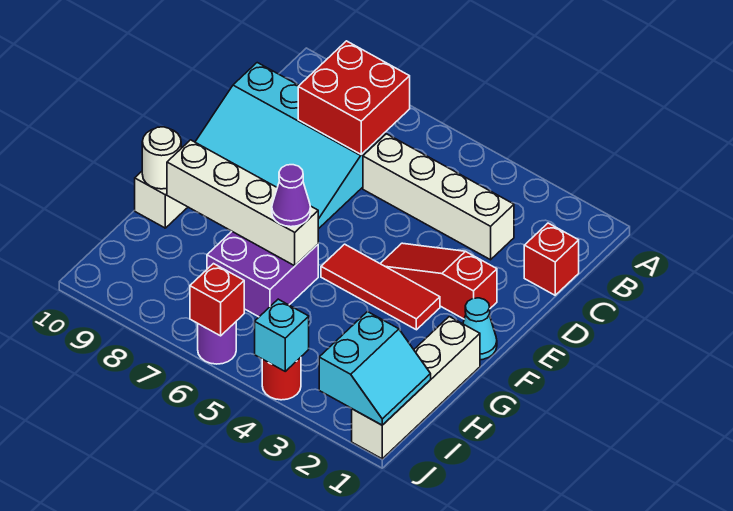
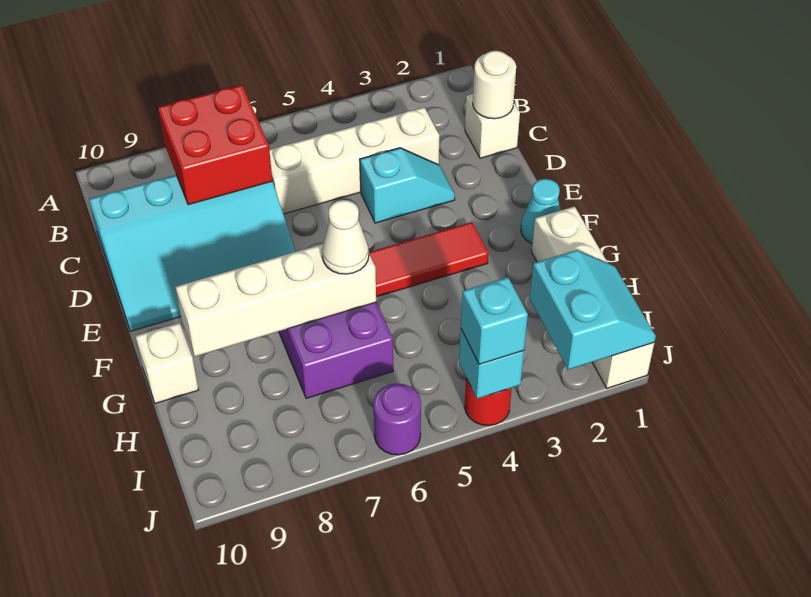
red 1x1 brick [524,223,579,295] -> white 1x1 brick [465,94,520,158]
none -> cyan 1x2 slope [360,148,455,223]
red 1x3 slope [380,243,497,319] -> none
purple 1x1 cone [272,165,311,227] -> white 1x1 cone [322,200,369,274]
white 1x1 round brick [142,127,181,189] -> white 1x1 round brick moved to [473,51,516,119]
none -> cyan 1x1 brick [461,277,528,364]
red 1x1 brick [190,264,244,336] -> none

